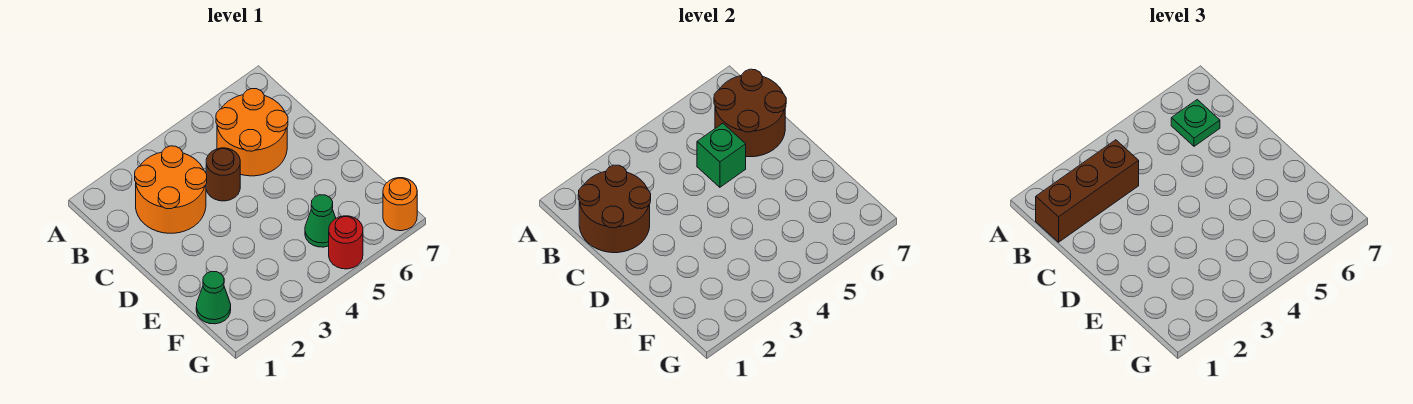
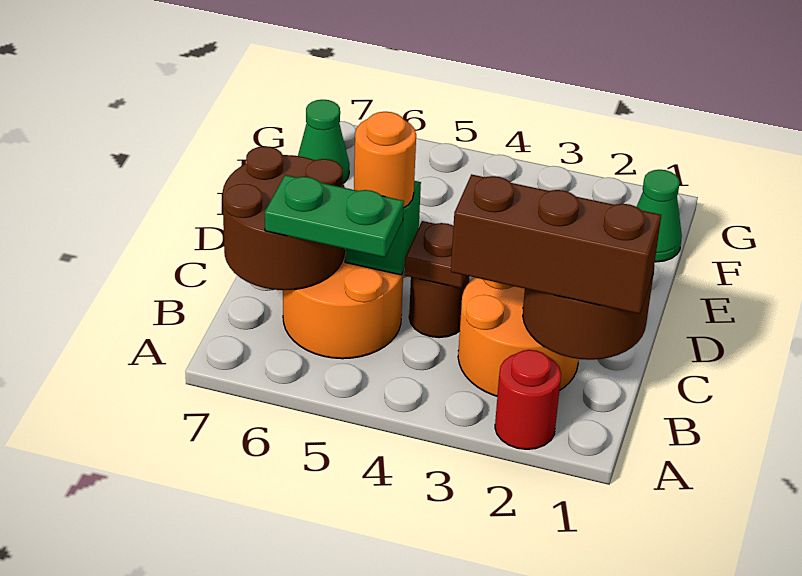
green 1x1 plate [1171,100,1220,146] -> green 1x2 plate [265,175,404,257]
none -> brown 1x1 plate [404,221,466,288]
green 1x1 cone [305,195,336,247] -> green 1x1 cone moved to [298,100,349,183]
red 1x1 round brick [329,216,363,269] -> red 1x1 round brick moved to [495,350,561,449]
orange 1x1 round brick [383,178,417,231] -> orange 1x1 round brick moved to [354,112,416,208]

